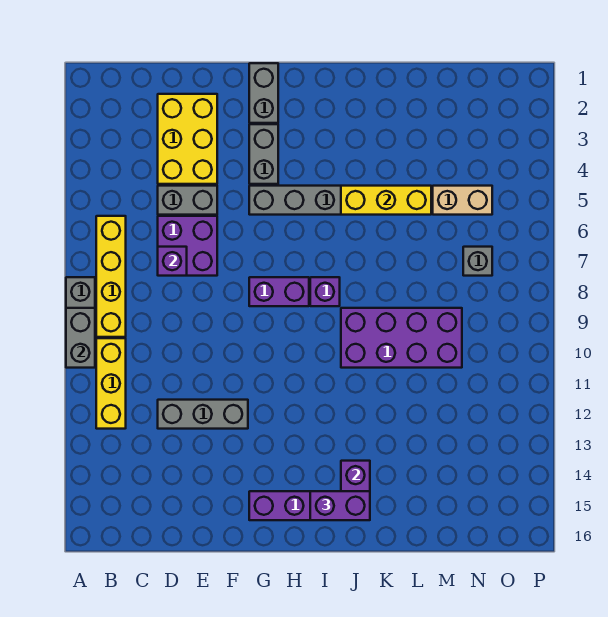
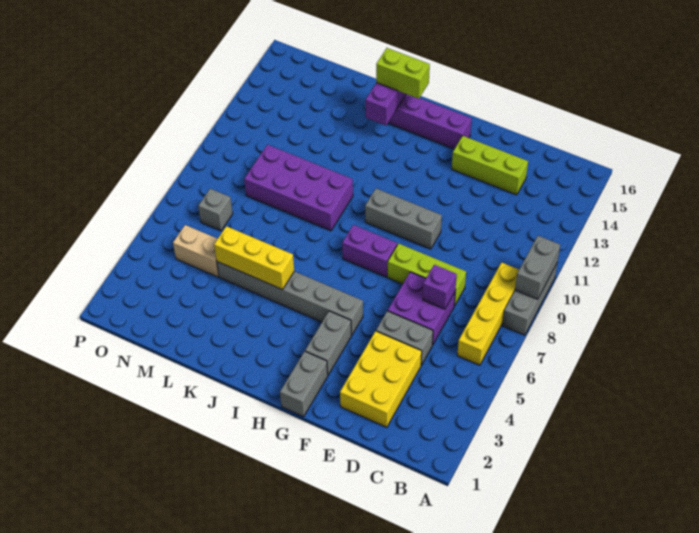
yellow 1x3 brick [96,338,126,429] -> none
none -> lime 1x3 brick [387,244,466,306]
grey 1x3 brick [158,400,248,429] -> grey 1x3 brick moved to [365,189,442,249]
none -> lime 1x3 brick [452,136,528,195]
purple 1x1 brick [310,277,340,306] -> none
purple 1x2 brick [310,491,370,520] -> lime 1x2 brick [376,48,430,99]

